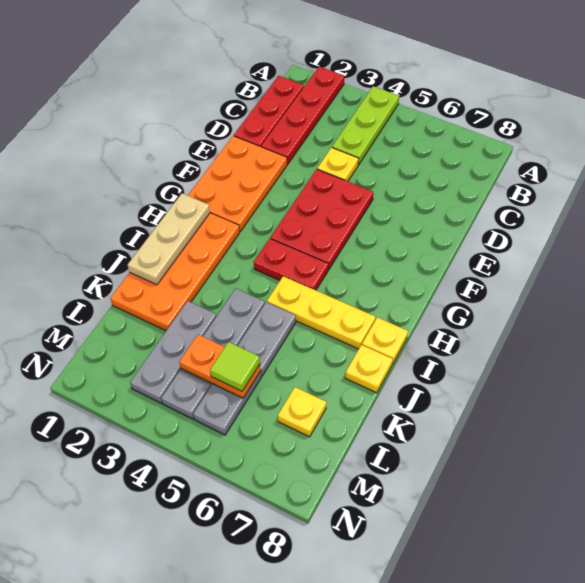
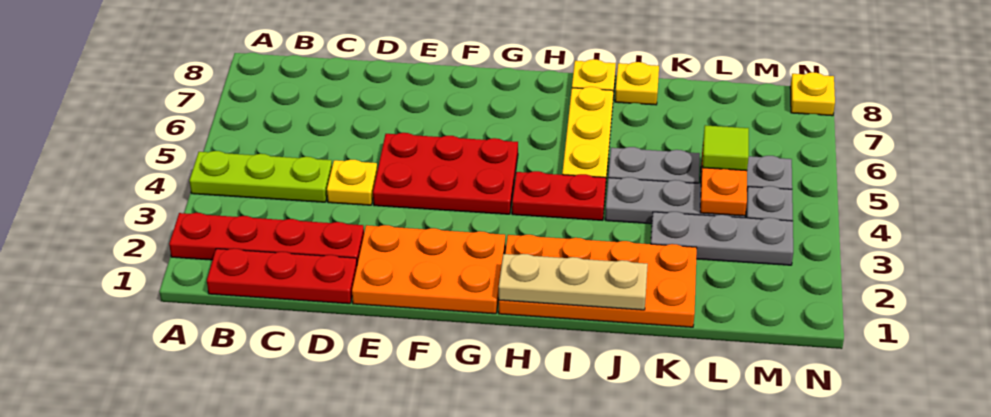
red 1x2 plate [254,239,328,290] -> red 1x2 plate turned to [512,171,606,220]
yellow 1x1 plate [278,387,326,437] -> yellow 1x1 plate moved to [790,72,835,116]

